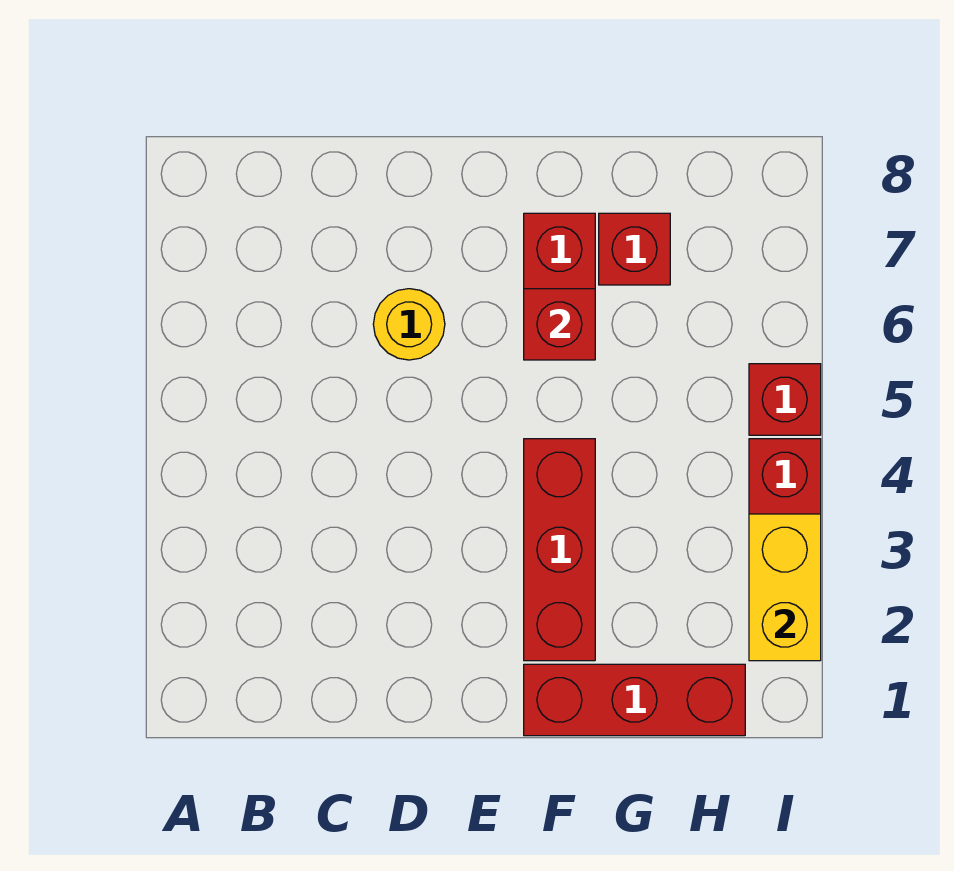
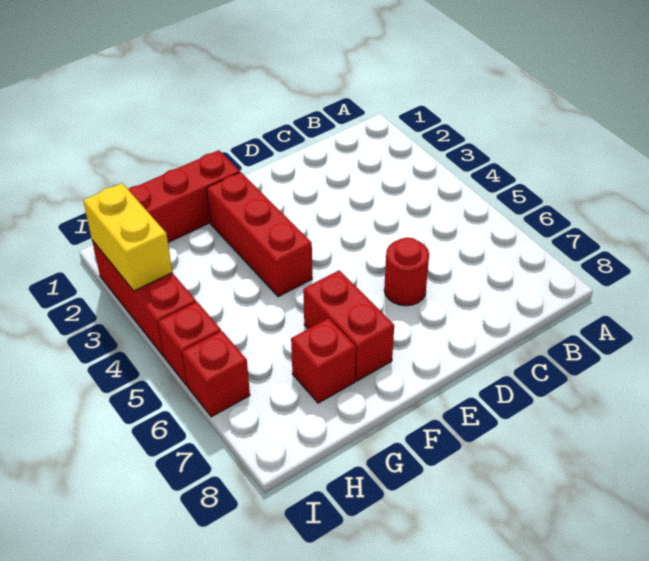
yellow 1x1 round brick [373,289,445,360] -> red 1x1 round brick [384,237,429,306]
red 1x1 brick [524,289,595,360] -> red 1x1 brick moved to [182,331,250,417]

